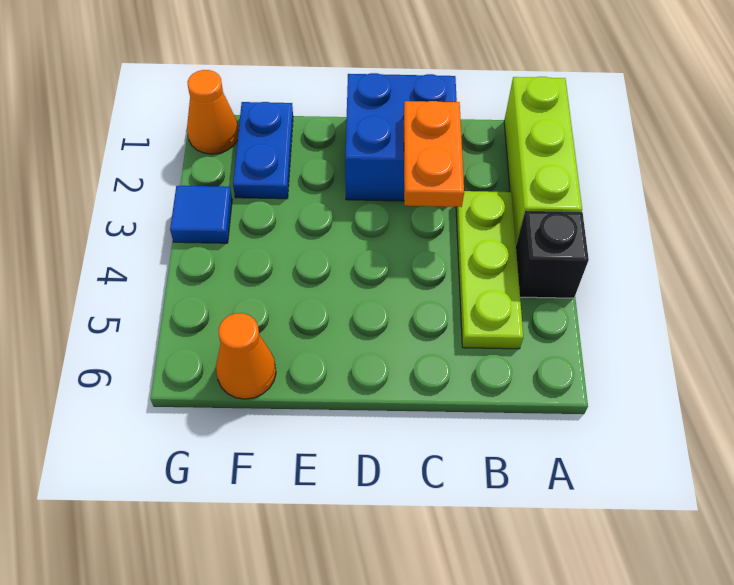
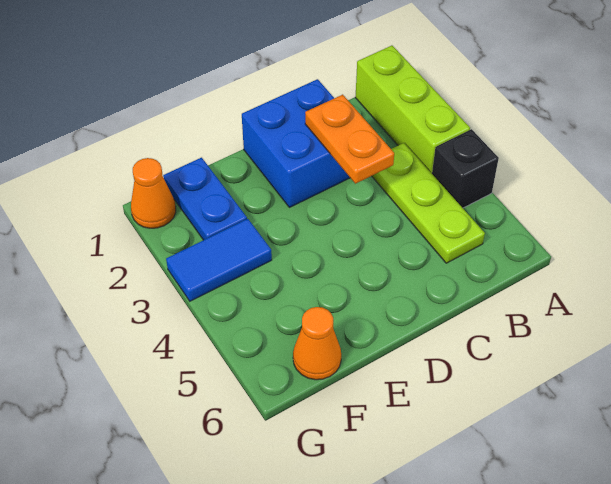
blue 1x1 tile [170,186,232,243] -> blue 1x2 tile [166,219,272,301]

